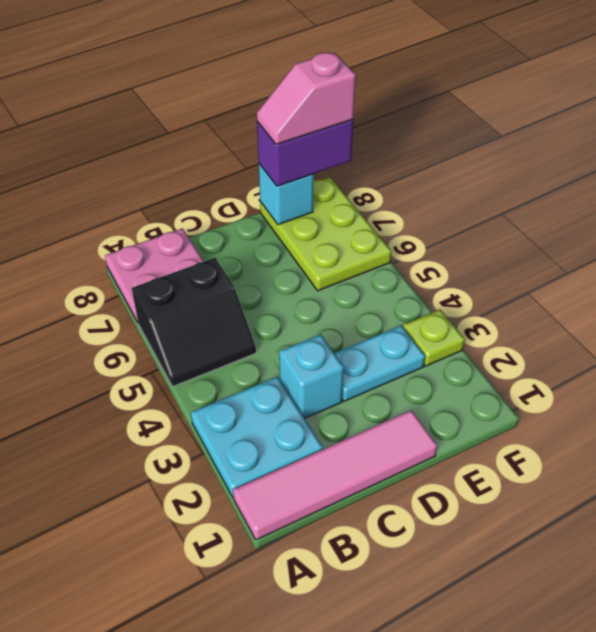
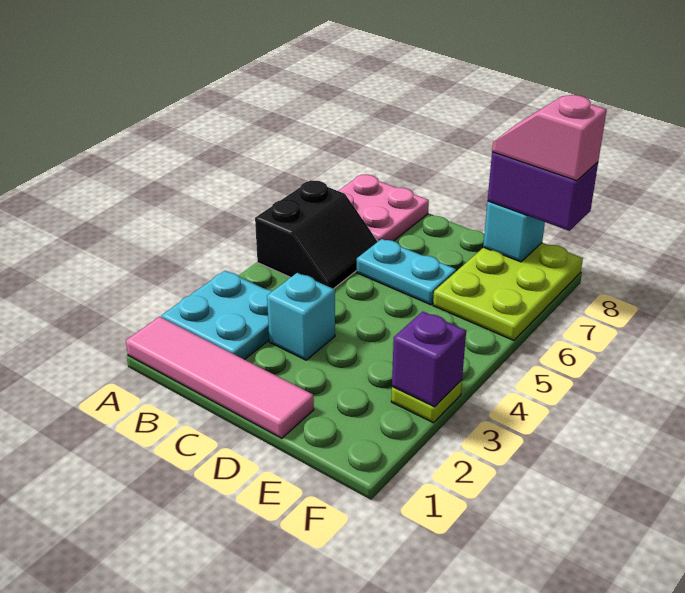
black 2x2 slope [132,258,256,387] -> black 2x2 slope turned to [255,180,378,289]
cyan 1x2 plate [334,325,425,401] -> cyan 1x2 plate moved to [357,239,456,305]
none -> purple 1x1 brick [392,311,466,407]

